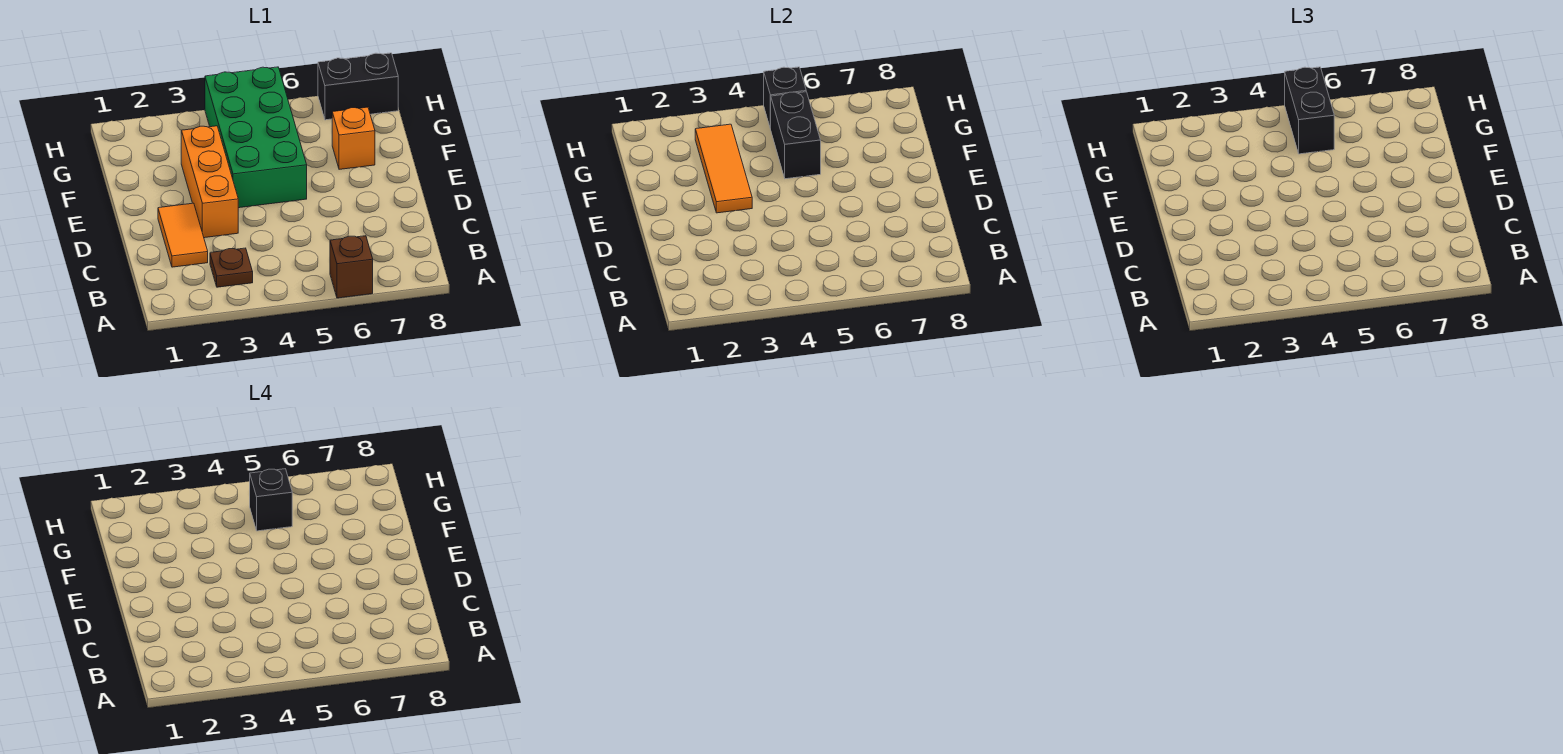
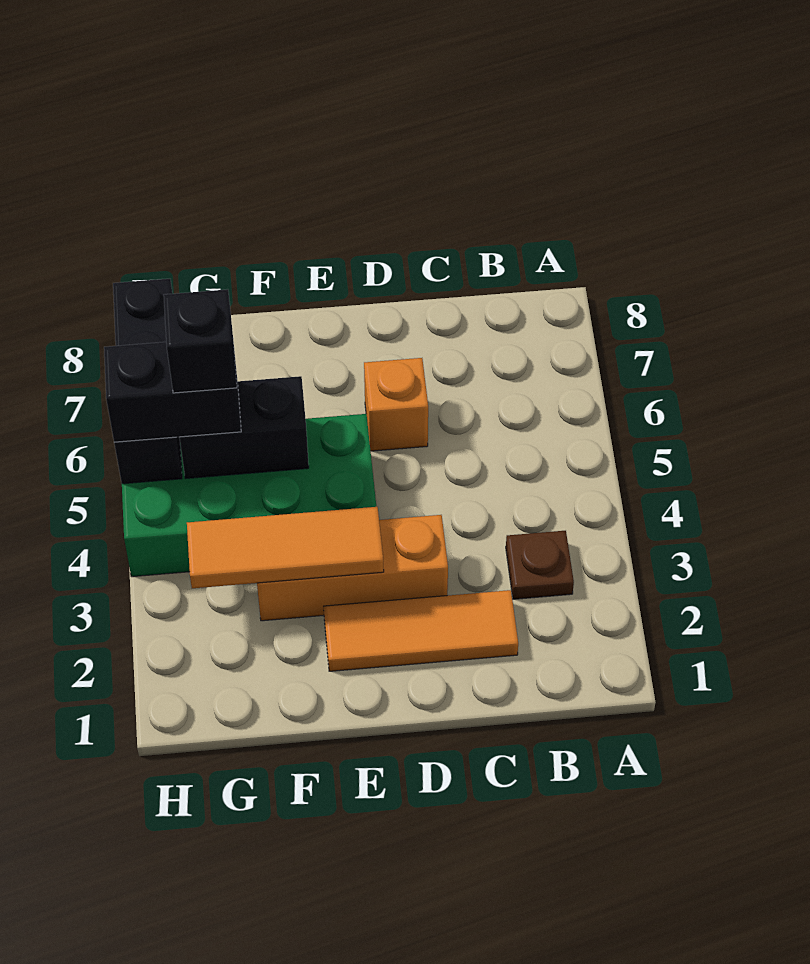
brown 1x1 brick [330,236,373,298] -> none
orange 1x2 tile [158,203,208,267] -> orange 1x3 tile [324,590,518,671]
orange 1x1 brick [332,107,375,169] -> orange 1x1 brick moved to [364,358,428,451]

